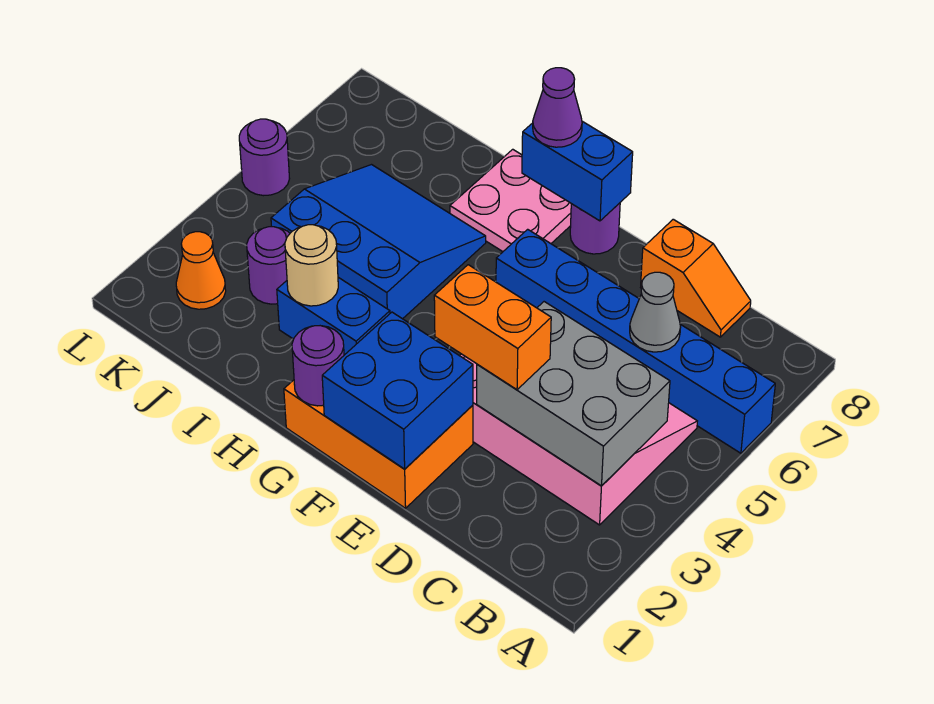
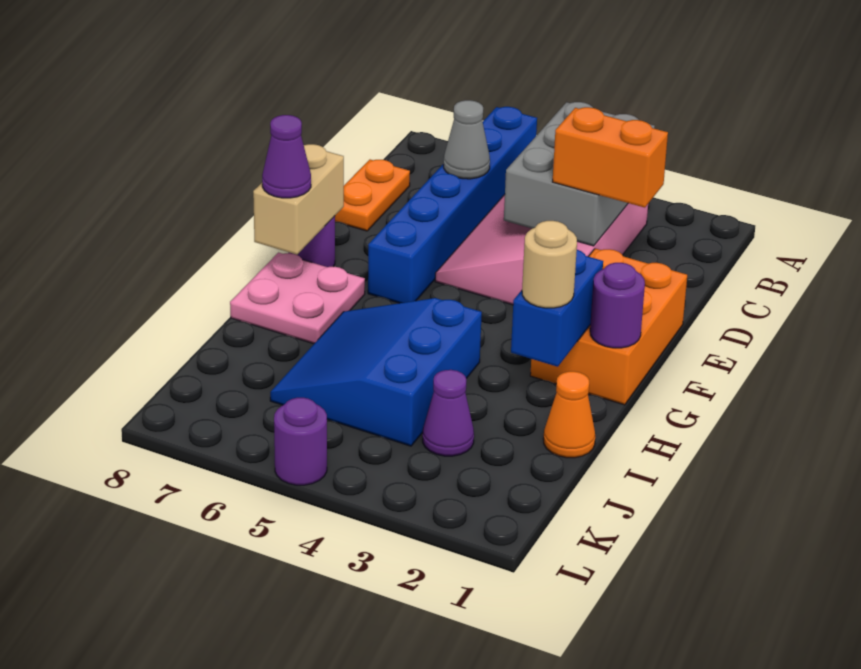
orange 1x2 slope [641,219,751,337] -> orange 1x2 plate [335,160,410,231]
orange 1x2 brick [434,265,551,390] -> orange 1x2 brick turned to [553,107,668,208]
blue 2x2 brick [322,312,473,469] -> none
blue 1x2 brick [522,121,633,221] -> tan 1x2 brick [253,144,344,255]
purple 1x1 round brick [247,227,290,304] -> purple 1x1 cone [423,370,474,456]
orange 1x1 cone [176,232,226,309] -> orange 1x1 cone moved to [543,371,595,458]

